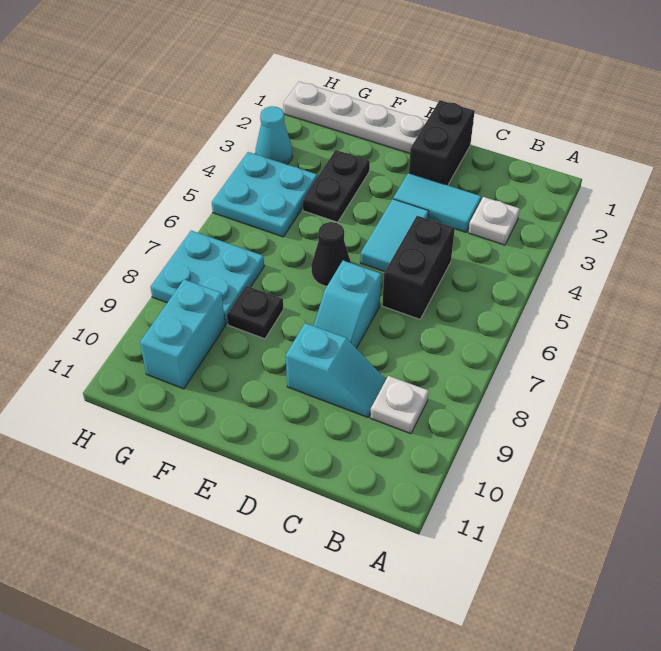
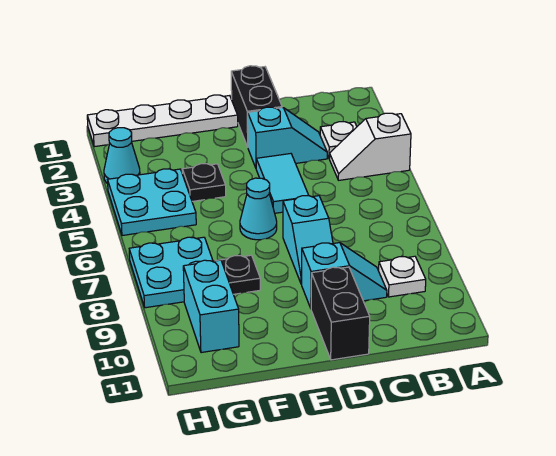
none -> white 1x2 slope [329,113,411,180]
cyan 1x2 tile [393,173,481,232] -> cyan 1x2 slope [248,107,327,168]
black 1x2 brick [382,216,455,319] -> black 1x2 brick moved to [311,267,370,360]
black 1x1 cone [311,222,351,286] -> cyan 1x1 cone [240,178,277,240]
black 1x2 plate [303,150,370,222] -> black 1x1 plate [182,164,226,201]

